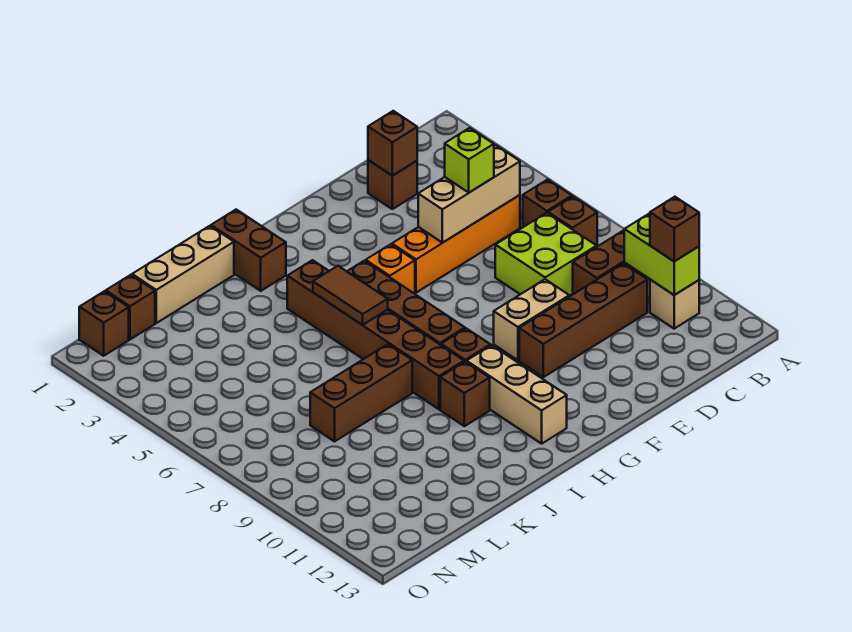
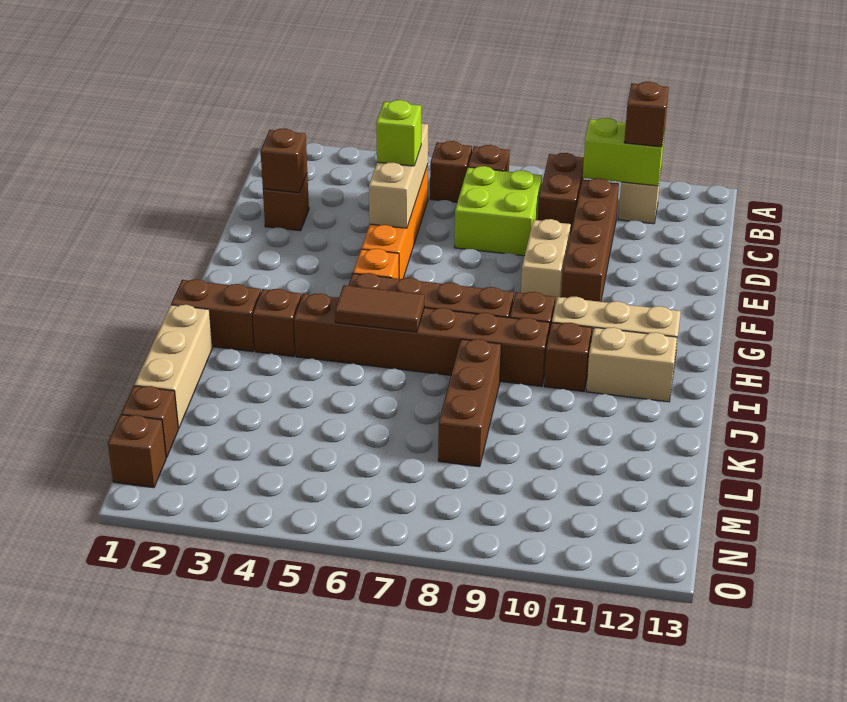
none -> brown 1x1 brick [253,289,301,357]
none -> tan 1x2 brick [586,327,677,402]

